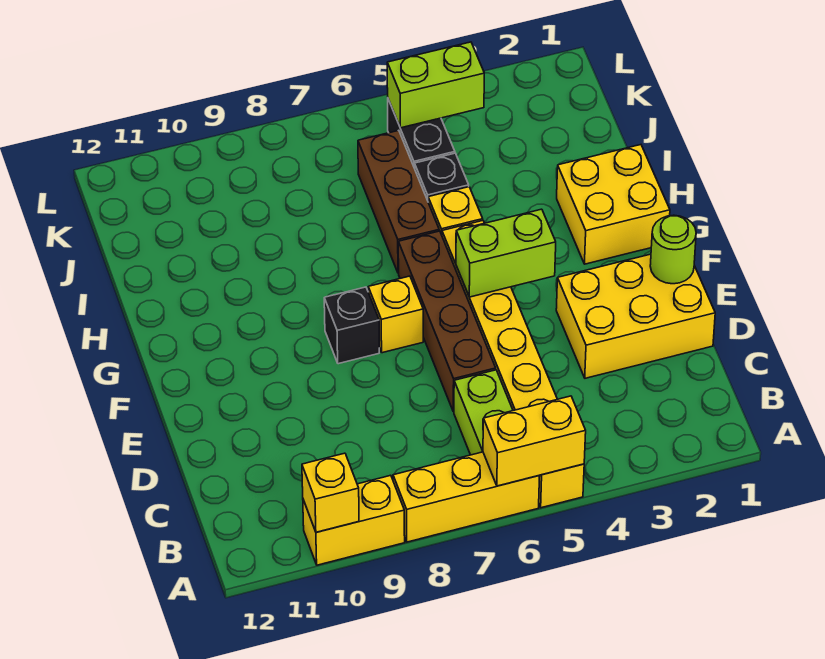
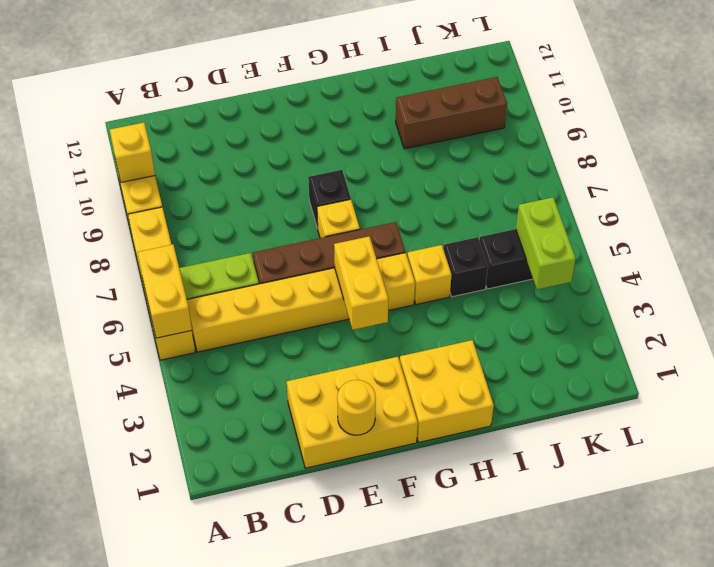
yellow 2x3 brick [556,254,715,378] -> yellow 2x3 brick turned to [287,357,418,468]
lime 1x1 round brick [650,215,696,284] -> yellow 1x1 round brick [337,380,376,435]
lime 1x2 brick [456,209,556,297] -> yellow 1x2 brick [334,237,389,330]
brown 1x3 brick [358,130,439,273] -> brown 1x3 brick moved to [396,77,507,149]

